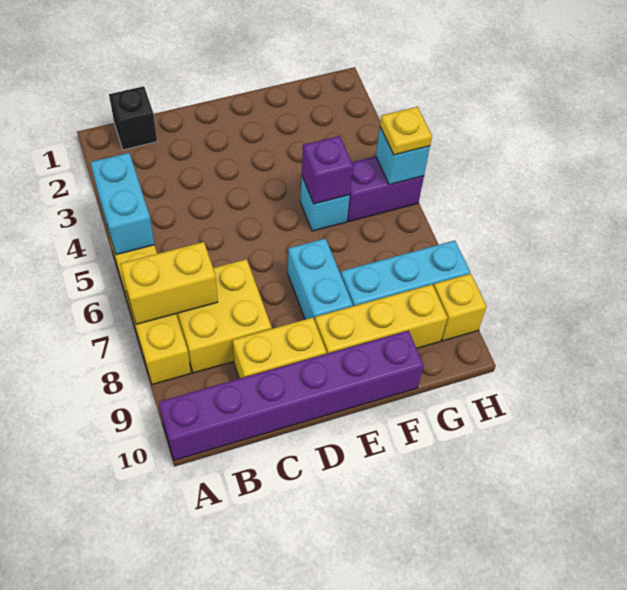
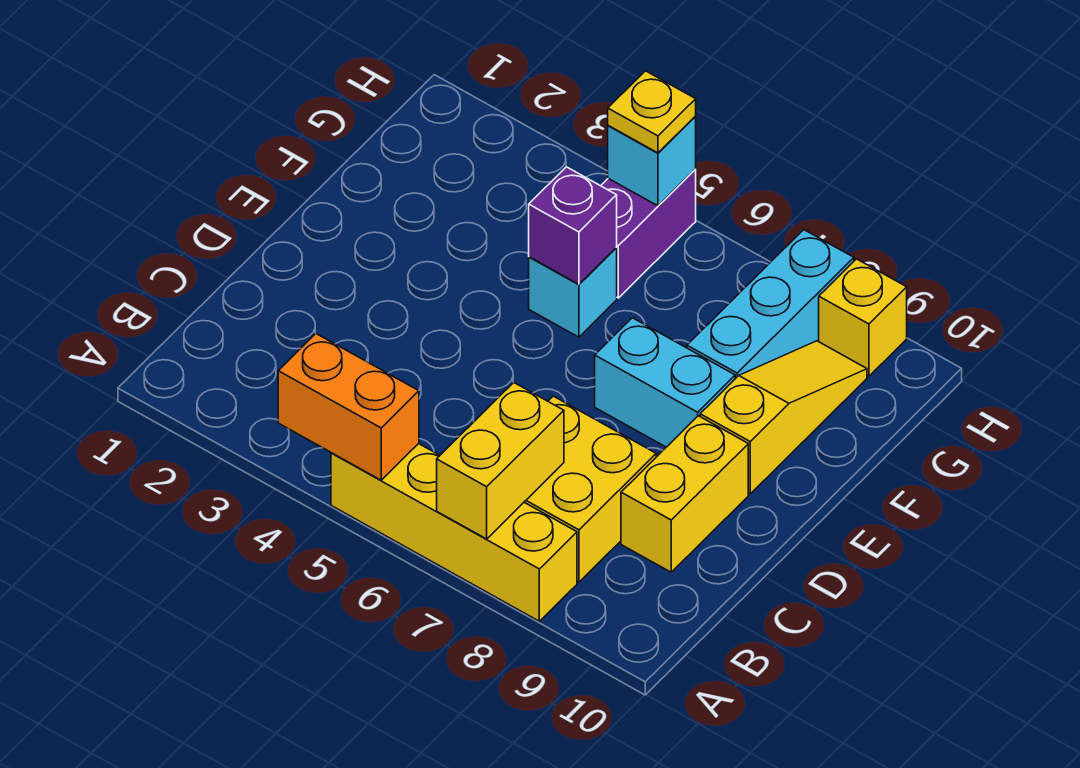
cyan 1x2 brick [91,153,154,255] -> orange 1x2 brick [278,334,419,480]
purple 1x6 brick [159,331,424,460] -> none
black 1x1 brick [109,86,157,150] -> none
yellow 1x3 brick [315,284,448,354] -> yellow 1x3 slope [700,341,867,494]

